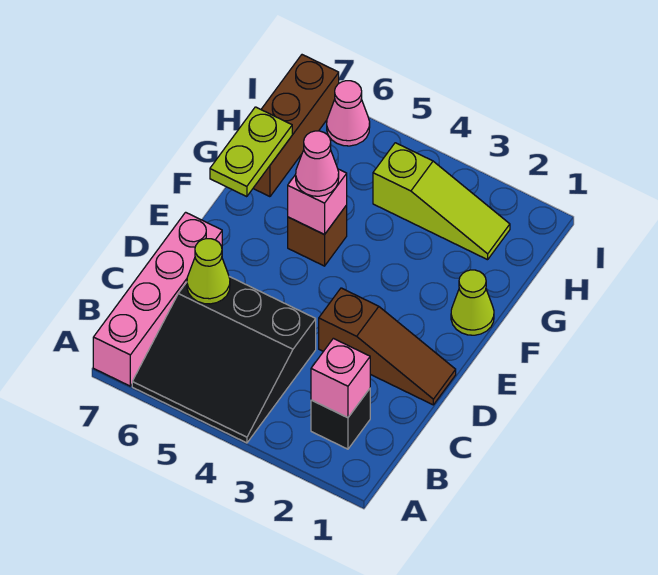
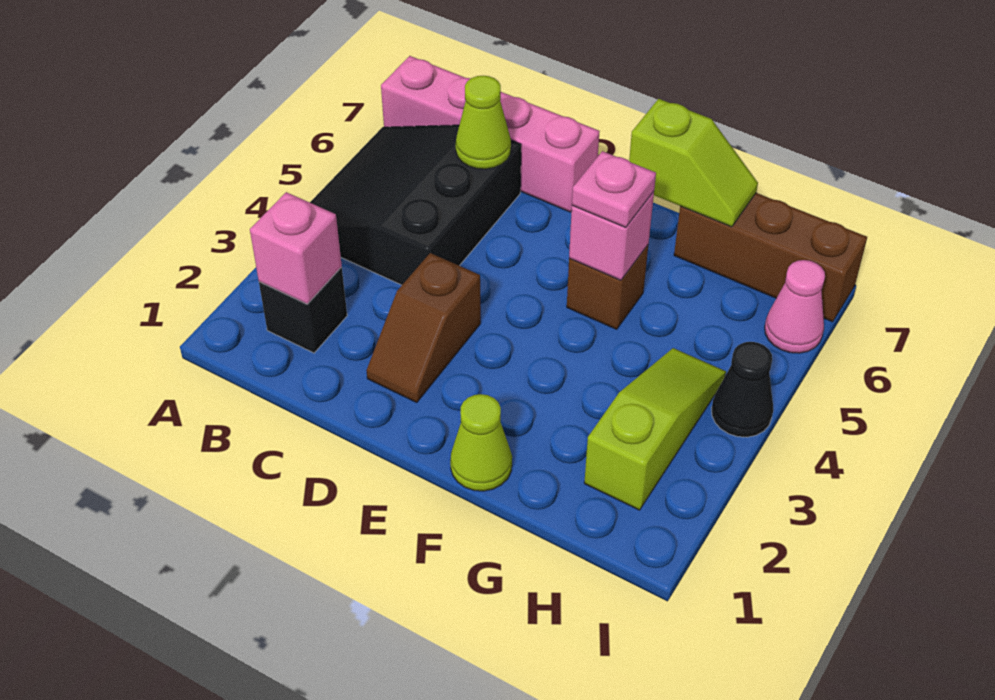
brown 1x3 slope [319,288,456,405] -> brown 1x2 slope [367,253,481,403]
pink 1x1 cone [296,131,339,196] -> pink 1x1 plate [572,151,656,228]
lime 1x2 plate [210,107,292,197] -> lime 1x2 slope [629,99,758,227]
lime 1x3 slope [373,143,510,260] -> lime 1x3 slope turned to [584,348,726,510]
none -> black 1x1 cone [712,342,773,437]

